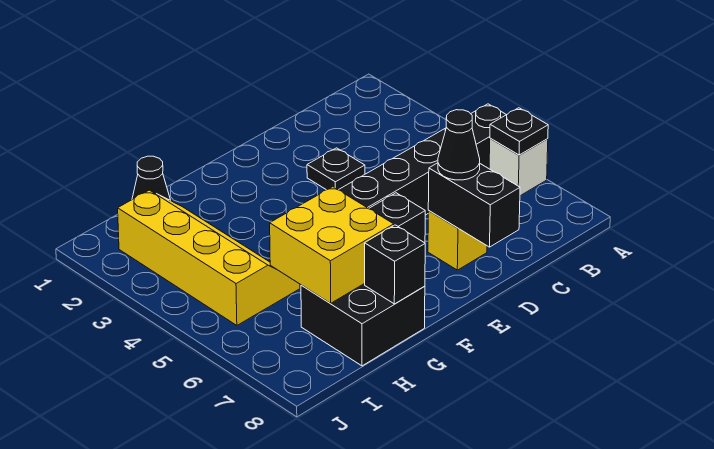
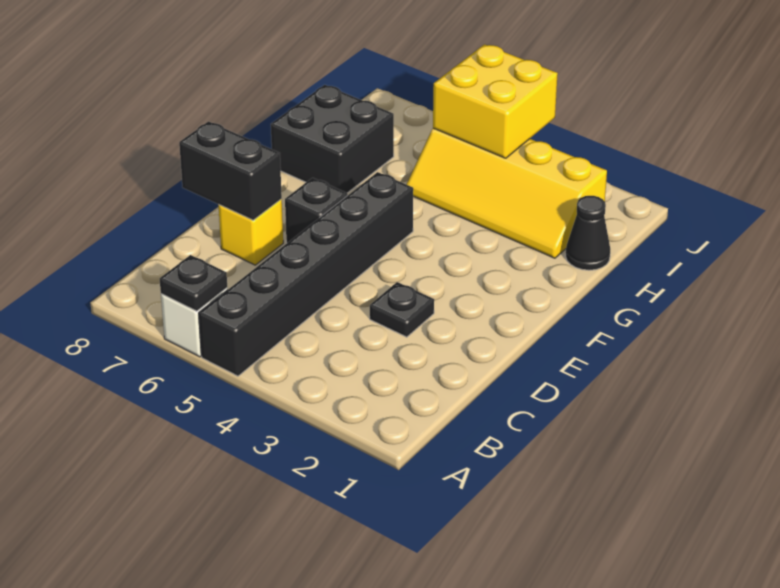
black 1x1 cone [438,110,480,180] -> none
yellow 2x2 brick [270,187,394,303] -> yellow 2x2 brick moved to [433,44,558,158]
black 1x1 brick [365,225,425,304] -> none

